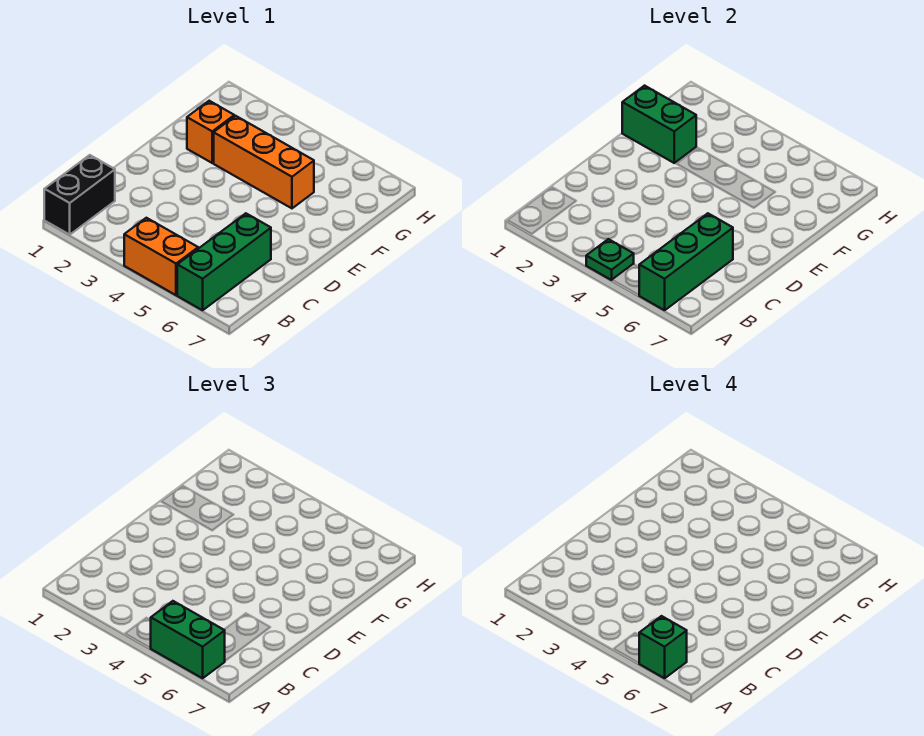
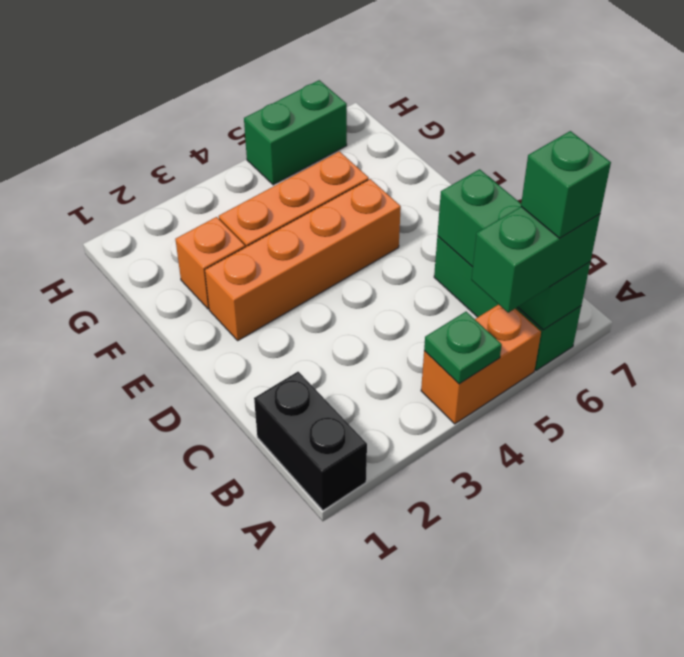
none -> orange 1x4 brick [205,179,401,340]
green 1x2 brick [622,86,696,163] -> green 1x2 brick moved to [244,80,347,185]

